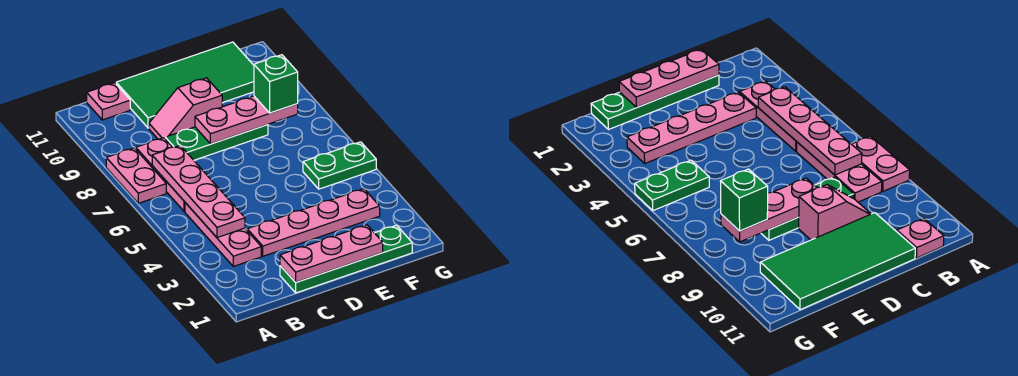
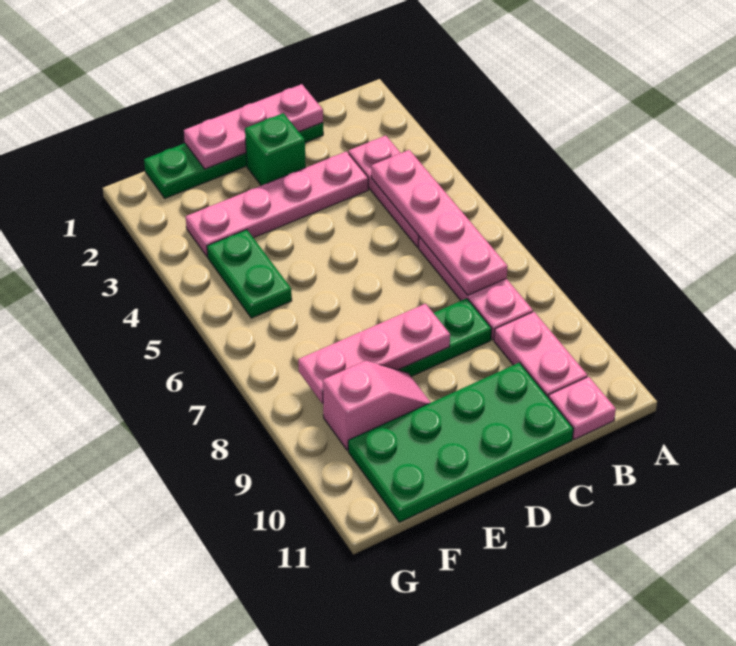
pink 1x2 plate [106,148,166,203] -> pink 1x2 plate moved to [494,312,587,398]
pink 1x2 slope [149,78,222,139] -> pink 1x2 slope moved to [323,361,431,451]
green 2x4 tile [116,42,254,128] -> green 2x4 plate [348,363,573,522]
green 1x2 plate [303,142,376,189] -> green 1x2 plate turned to [207,230,292,318]
green 1x1 brick [254,55,298,113] -> green 1x1 brick moved to [245,113,306,186]

